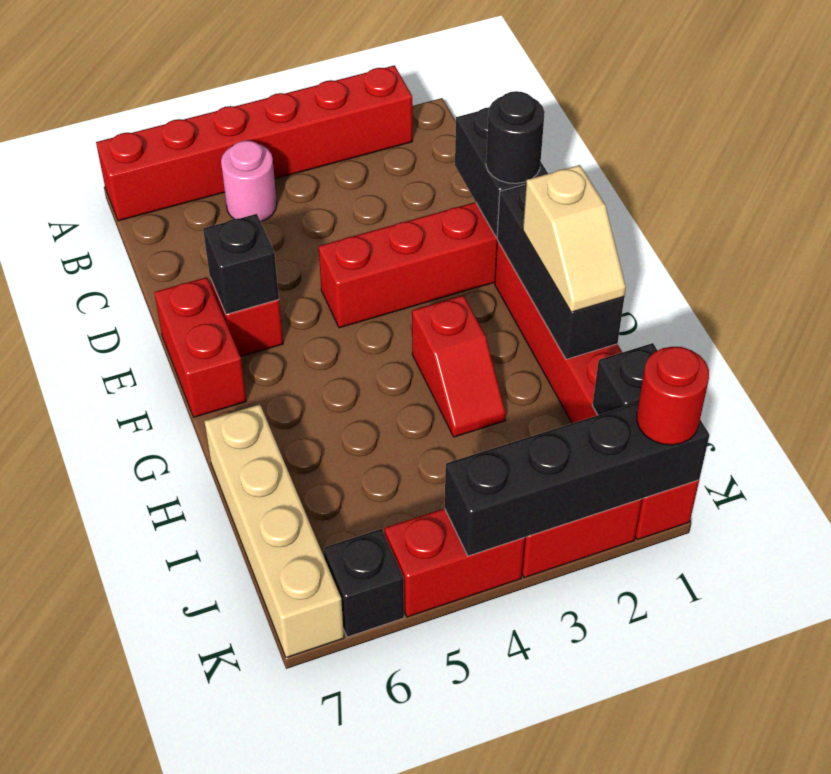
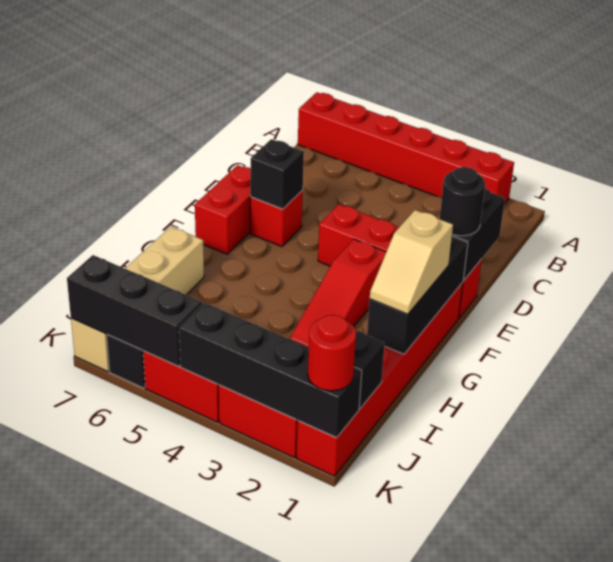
pink 1x1 round brick [221,140,277,222] -> none
red 1x2 slope [412,295,506,437] -> red 1x3 slope [290,239,386,347]
none -> black 1x3 brick [67,255,202,366]

